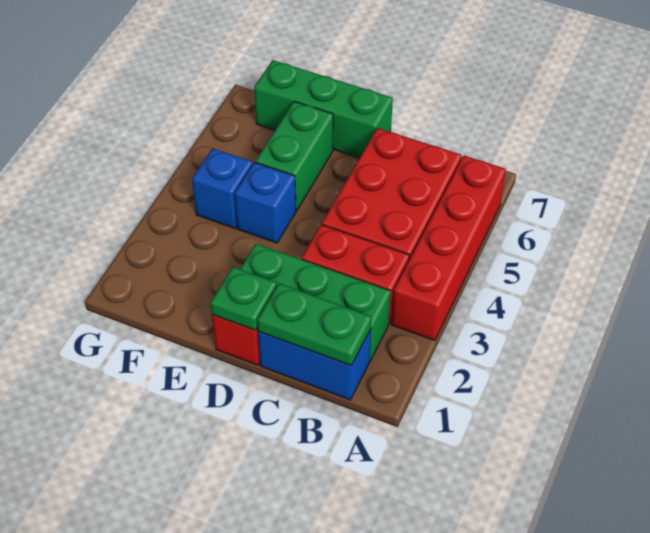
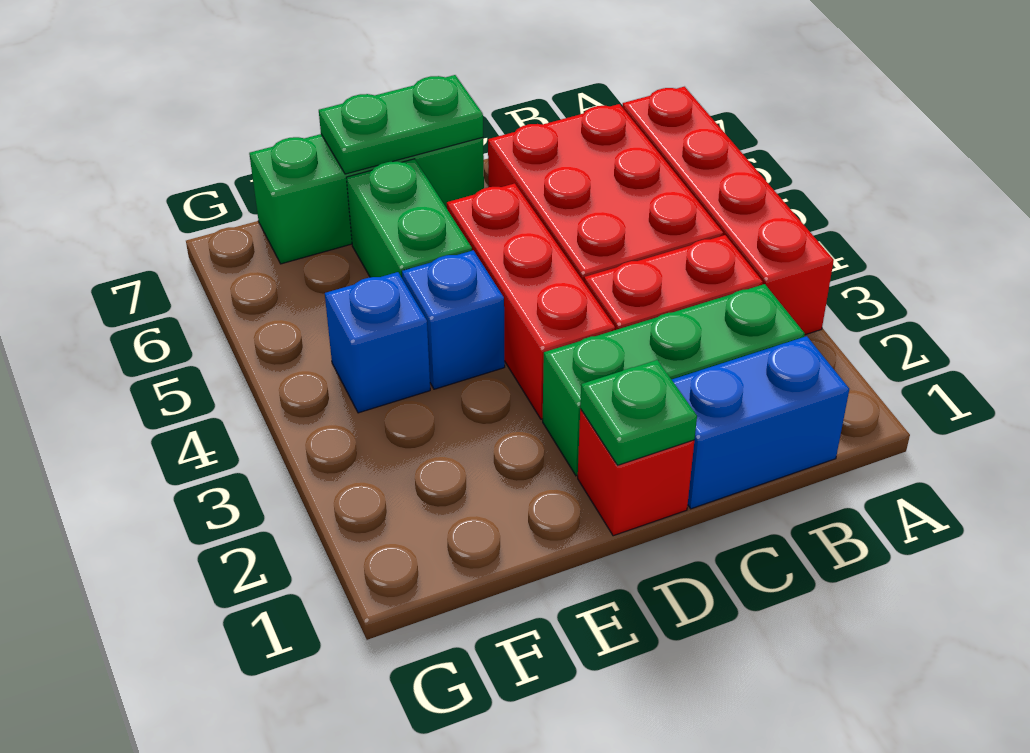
green 1x2 plate [257,283,371,365] -> green 1x2 plate moved to [319,75,483,174]
none -> red 1x3 brick [447,183,615,419]

